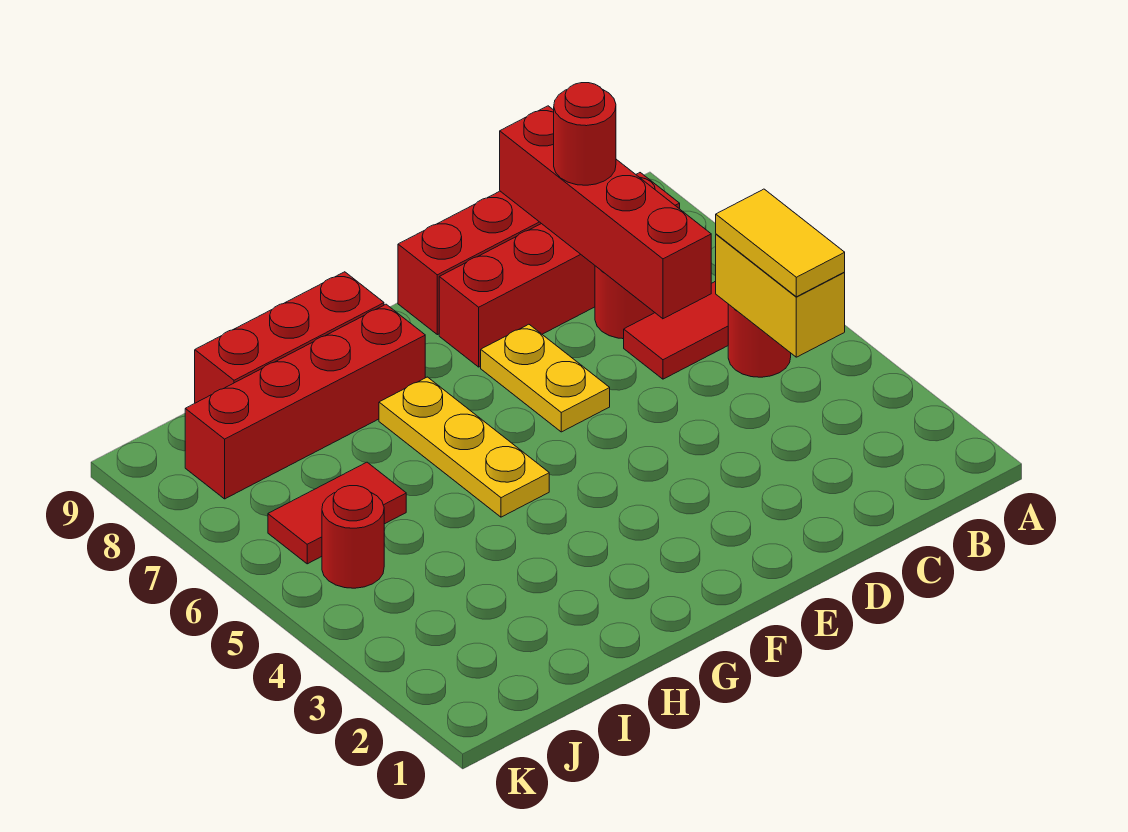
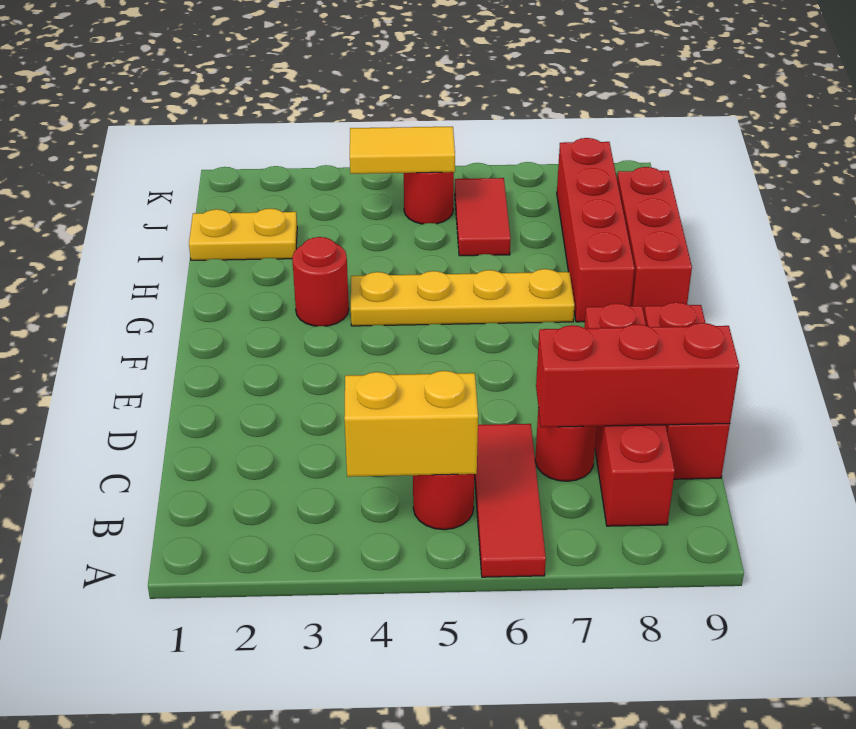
yellow 1x2 tile [716,189,845,297] -> yellow 1x2 tile moved to [350,127,455,174]
red 1x4 brick [500,106,711,319] -> red 1x3 brick [536,323,739,427]
red 1x1 round brick [554,83,616,185] -> red 1x1 round brick moved to [292,237,349,326]
yellow 1x2 plate [481,324,610,432] -> yellow 1x2 plate moved to [189,209,297,260]
yellow 1x3 plate [379,377,549,517] -> yellow 1x4 plate [351,269,575,326]

